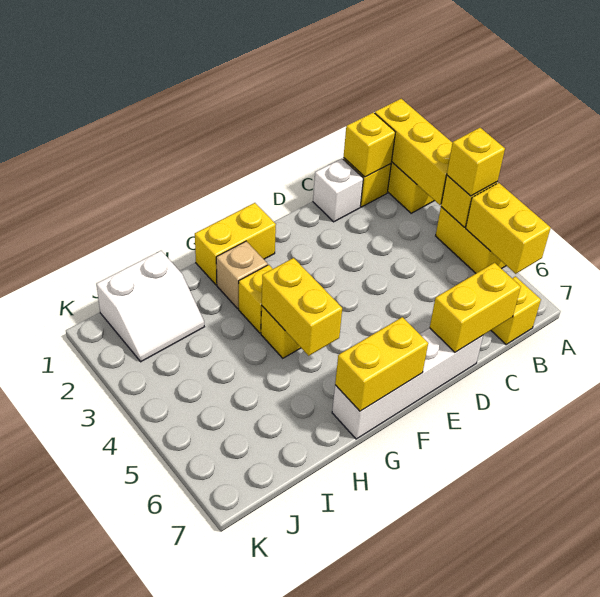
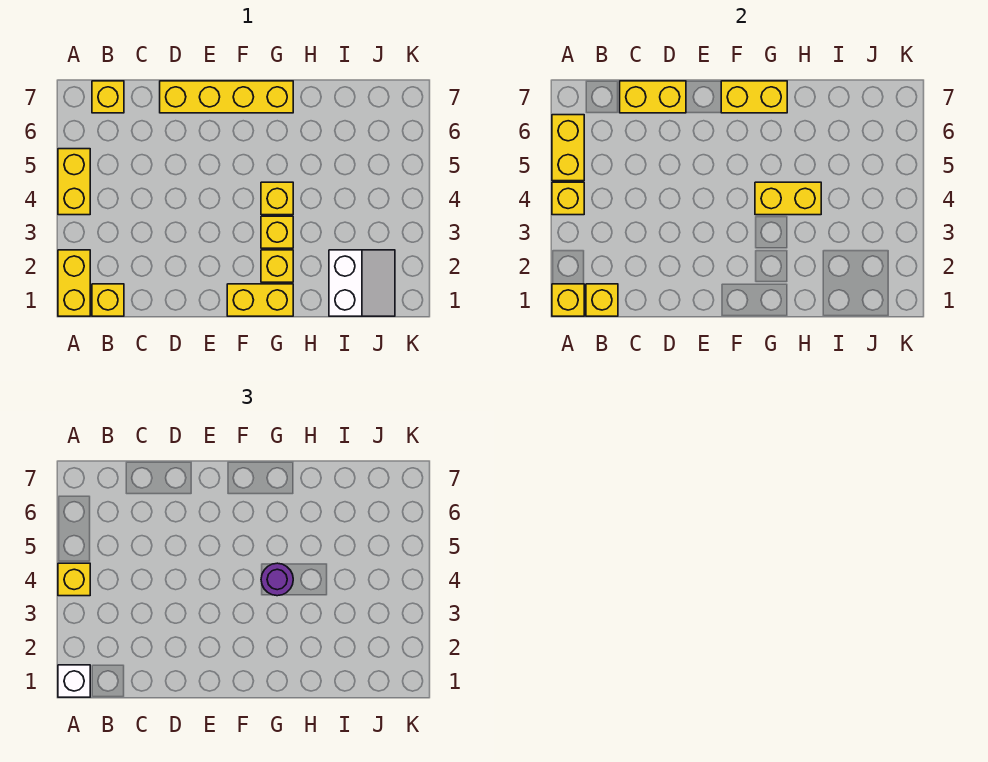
yellow 1x3 brick [375,99,452,205] -> yellow 1x1 brick [552,284,584,316]
white 1x1 brick [313,159,363,222] -> white 1x1 brick moved to [58,665,90,697]
white 1x4 brick [332,328,483,439] -> yellow 1x4 brick [160,81,293,113]
tan 1x1 brick [216,241,268,308] -> yellow 1x1 brick [261,250,293,282]
yellow 1x2 brick [262,258,342,356] -> yellow 1x2 brick turned to [755,182,821,215]
none -> purple 1x1 round brick [261,563,293,596]
white 2x2 slope [96,251,204,362] -> white 2x2 slope turned to [329,250,395,316]

